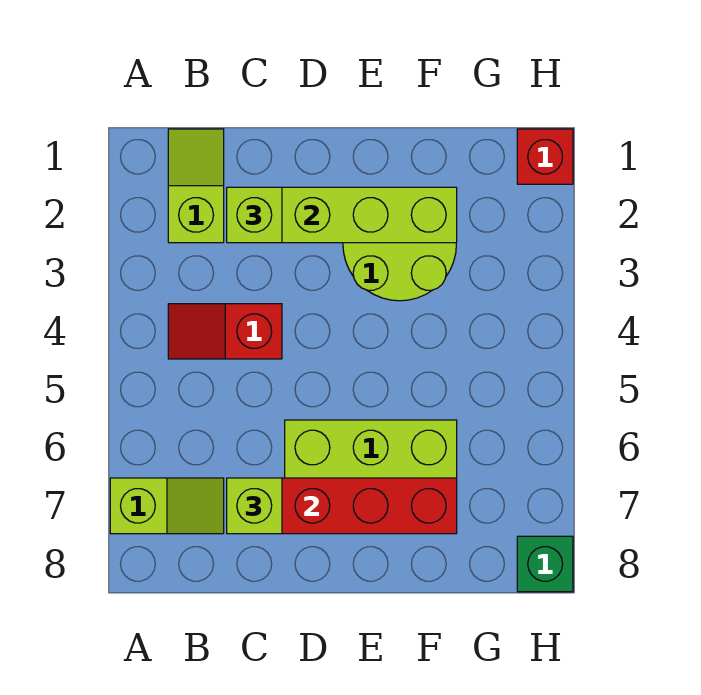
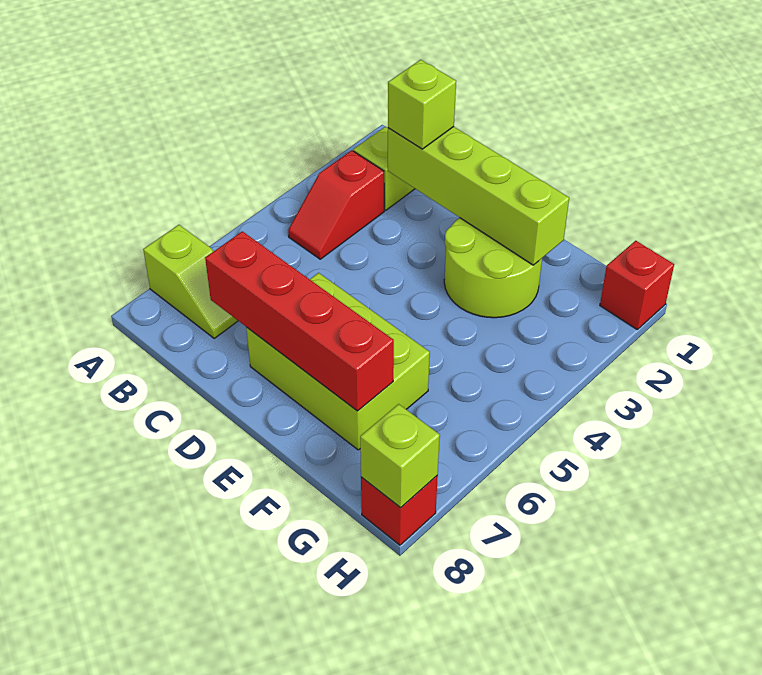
red 1x2 slope [168,304,282,359] -> red 1x2 slope turned to [288,150,384,259]
lime 1x1 brick [227,478,282,534] -> lime 1x1 brick moved to [360,404,440,507]
green 1x1 brick [517,536,573,592] -> red 1x1 brick [361,476,438,545]

